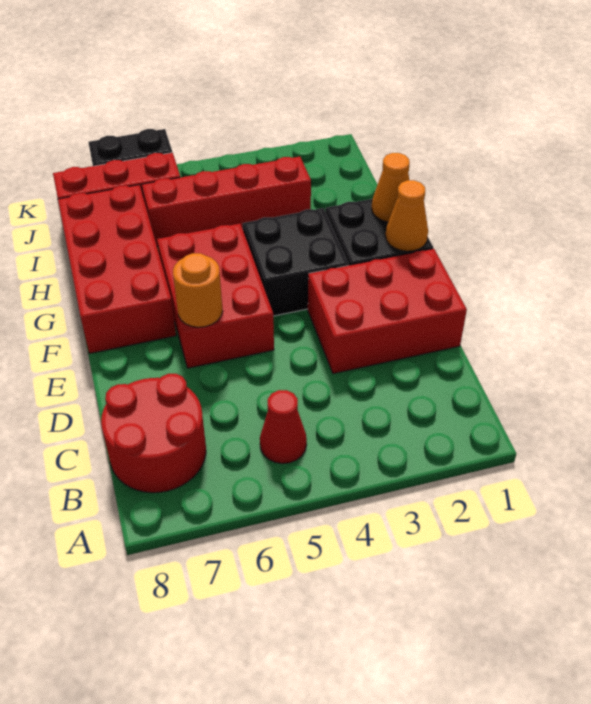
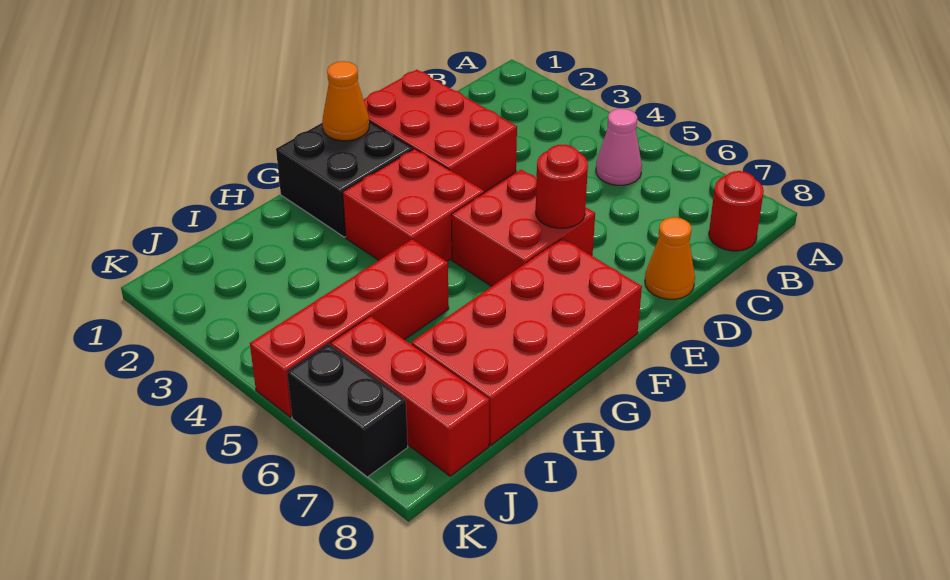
red 1x1 cone [260,390,307,464] -> pink 1x1 cone [596,109,642,185]
red 2x2 round brick [101,374,206,493] -> red 1x1 round brick [709,171,764,251]
red 2x3 brick [157,224,274,368] -> red 2x2 brick [451,170,595,286]
orange 1x1 round brick [173,253,223,327] -> red 1x1 round brick [536,145,588,228]
black 2x2 brick [243,208,349,316] -> red 2x2 brick [343,149,485,262]
orange 1x1 cone [372,153,410,222] -> orange 1x1 cone moved to [645,217,695,299]
red 1x4 brick [142,157,311,246] -> red 1x4 brick turned to [250,239,449,417]

